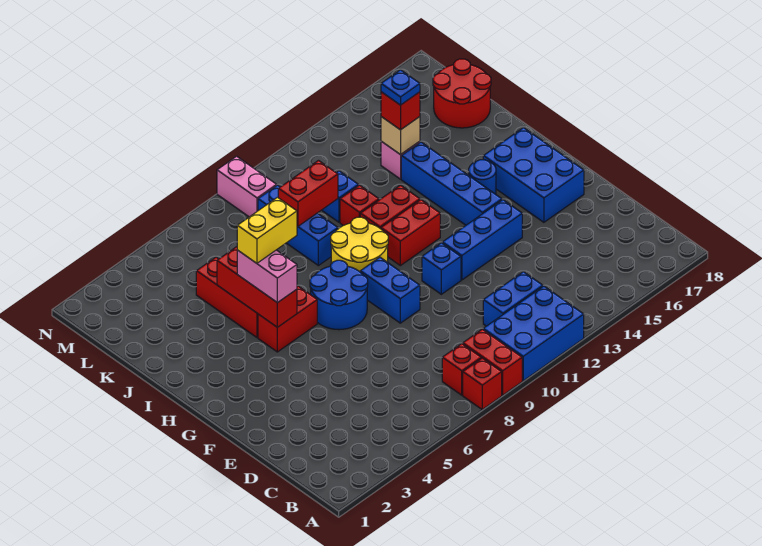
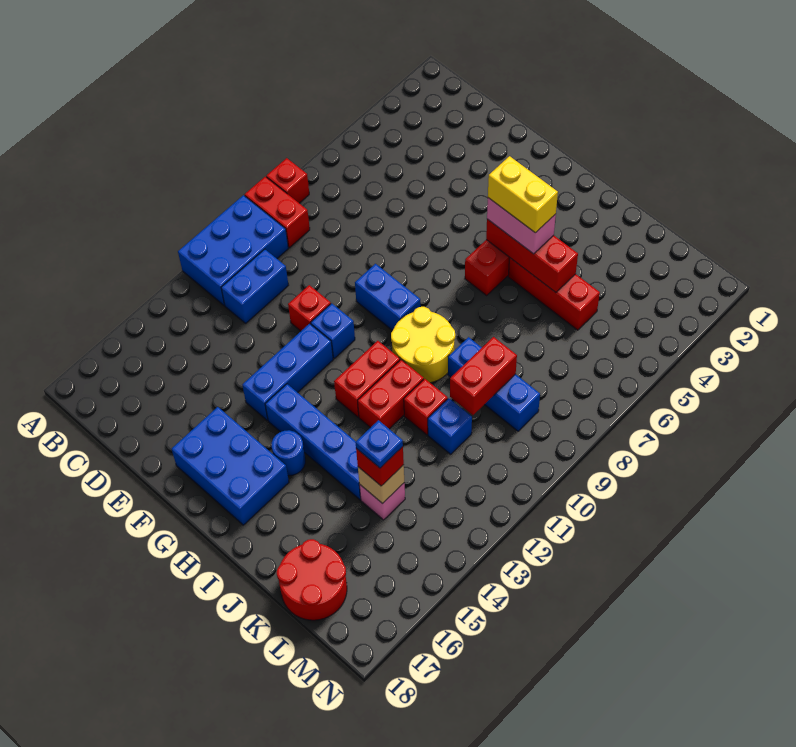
red 1x1 brick [442,344,481,395] -> red 1x1 brick moved to [288,285,331,331]
blue 2x2 round brick [310,260,368,330] -> none
yellow 1x2 brick [237,197,297,263] -> yellow 1x2 brick turned to [488,156,558,233]
pink 1x2 brick [217,156,277,217] -> none

